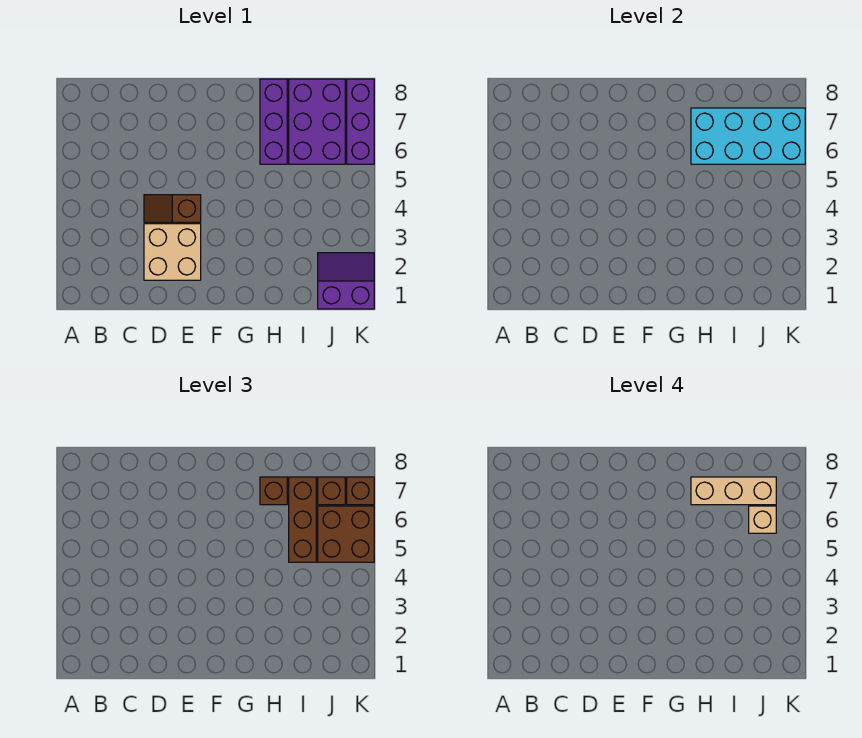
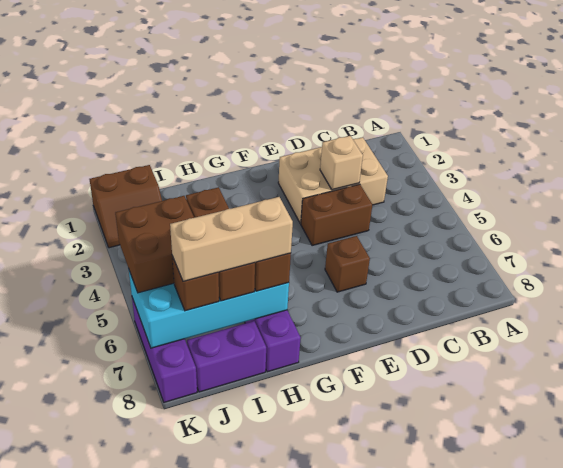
tan 2x2 brick [144,224,201,280] -> tan 2x3 brick [278,137,388,224]
brown 1x2 slope [144,195,201,222] -> brown 1x2 brick [301,184,372,246]
purple 2x3 brick [289,79,345,164] -> purple 1x2 brick [187,321,266,392]
purple 2x2 slope [318,253,374,309] -> brown 2x2 slope [90,165,162,248]
tan 1x1 brick [749,506,776,533] -> tan 1x1 brick moved to [320,136,363,190]
brown 1x1 brick [347,477,374,505] -> brown 1x1 brick moved to [325,236,370,292]

